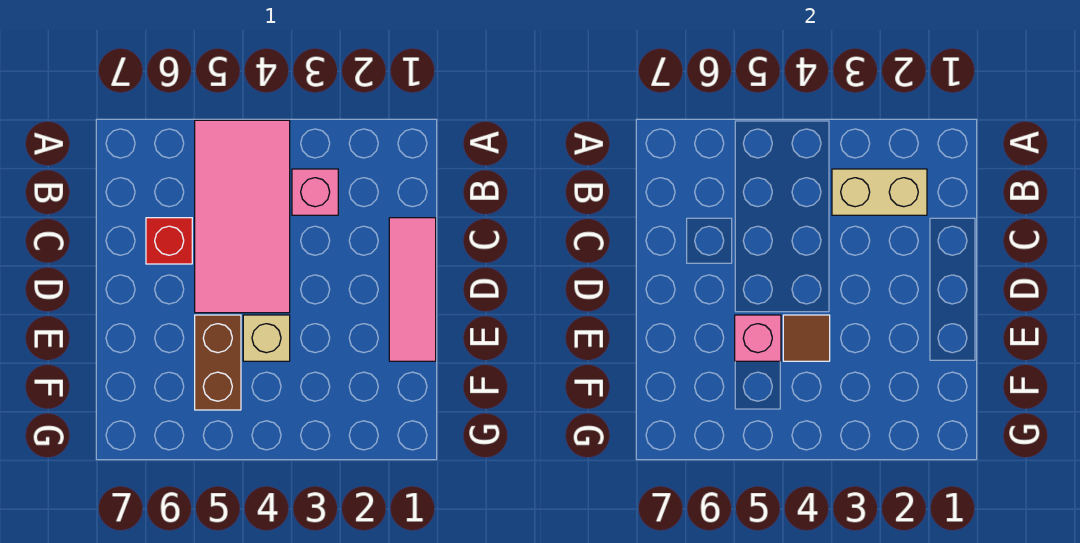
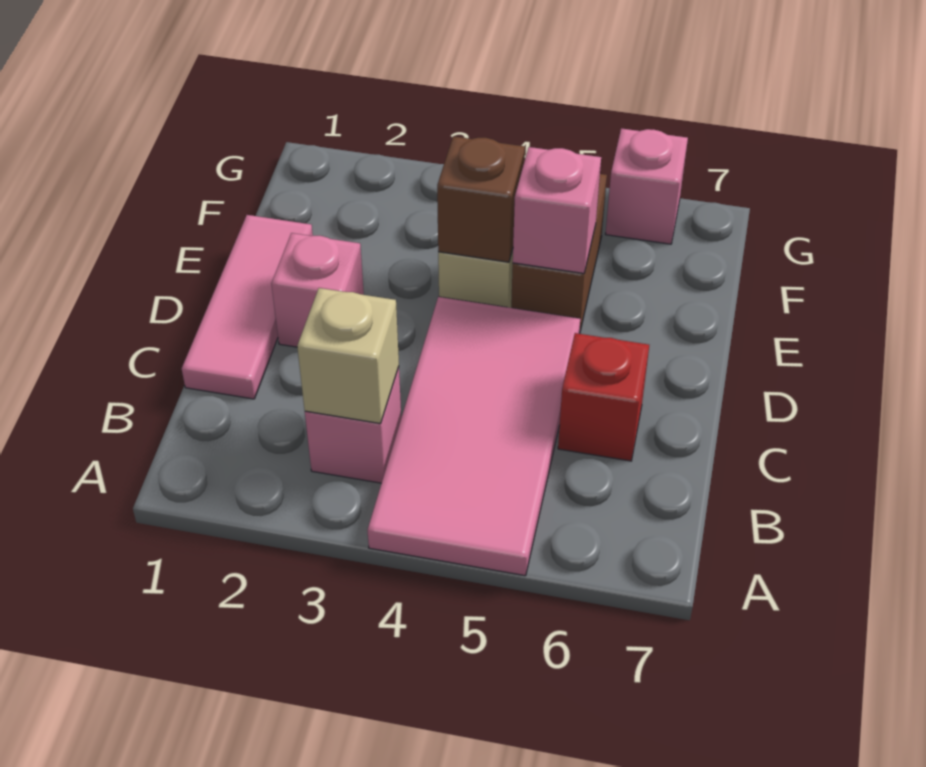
tan 1x2 brick [832,169,927,215] -> tan 1x1 brick [297,288,399,424]
none -> pink 1x1 brick [271,233,364,347]
brown 1x1 tile [783,315,830,361] -> brown 1x1 brick [437,136,525,262]
none -> pink 1x1 brick [606,128,688,244]

